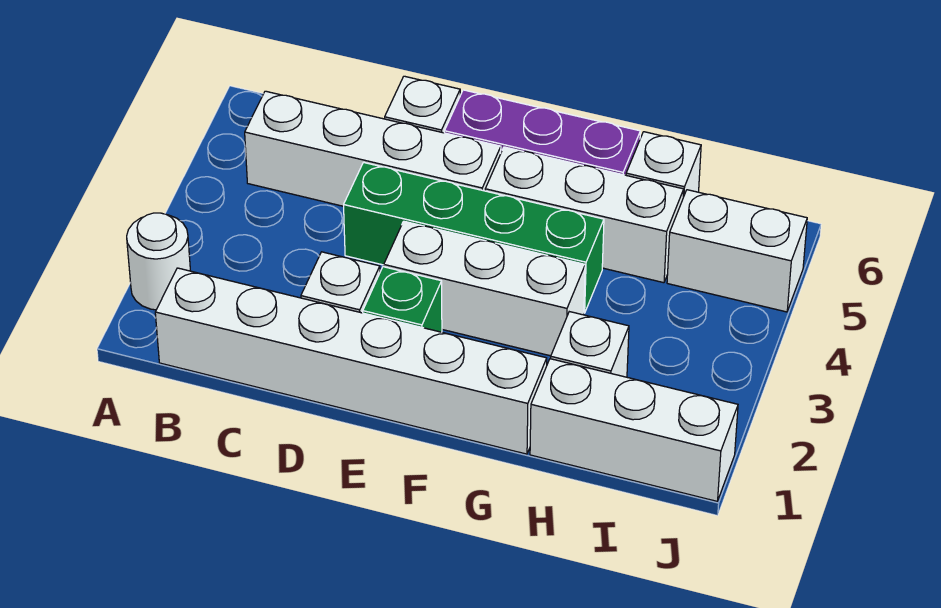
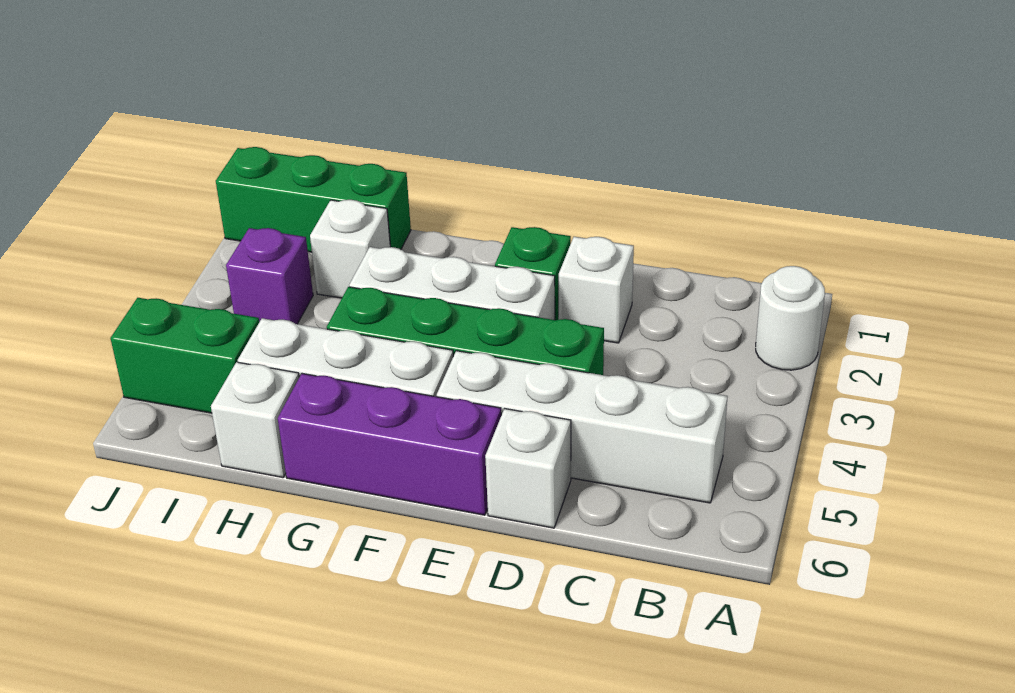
white 1x6 brick [155,268,547,454] -> none
white 1x3 brick [530,359,738,501] -> green 1x3 brick [216,147,411,252]
none -> purple 1x1 brick [226,228,313,324]
white 1x2 brick [667,190,807,312] -> green 1x2 brick [110,298,259,413]

